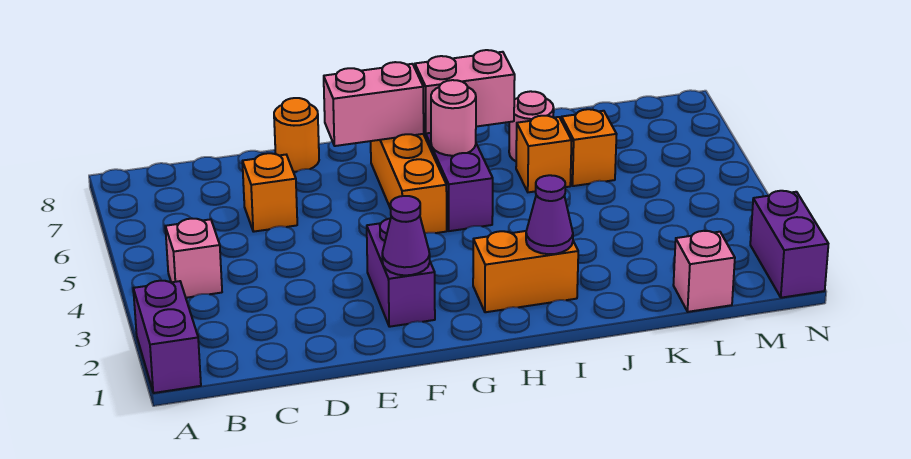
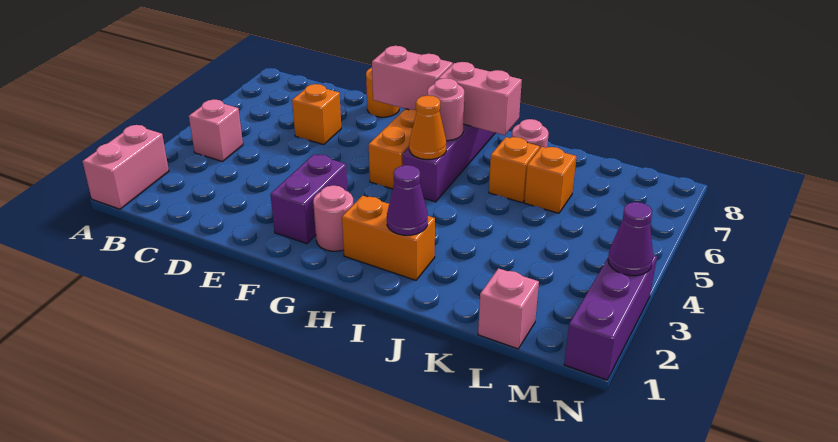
purple 1x2 brick [133,281,201,393] -> pink 1x2 brick [83,125,169,209]
purple 1x1 cone [382,196,430,275] -> purple 1x1 cone moved to [608,202,653,276]
none -> pink 1x1 round brick [313,185,353,251]
none -> orange 1x1 cone [409,96,446,159]
purple 1x2 brick [750,191,828,298] -> purple 1x3 brick [564,255,657,380]

